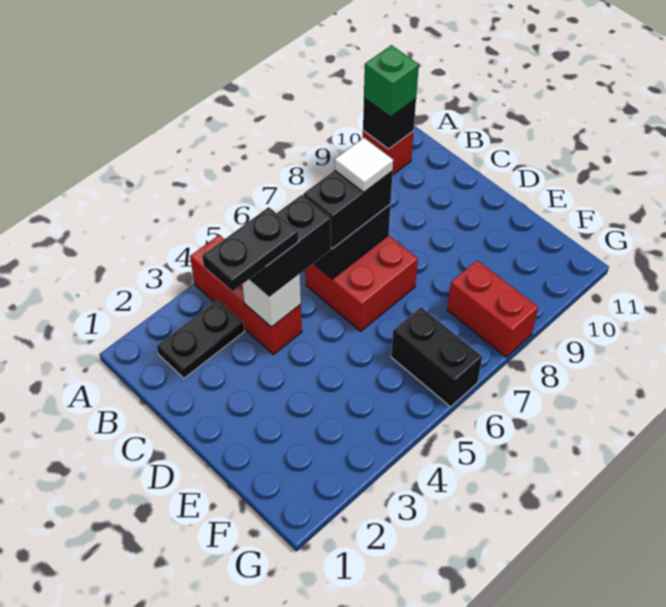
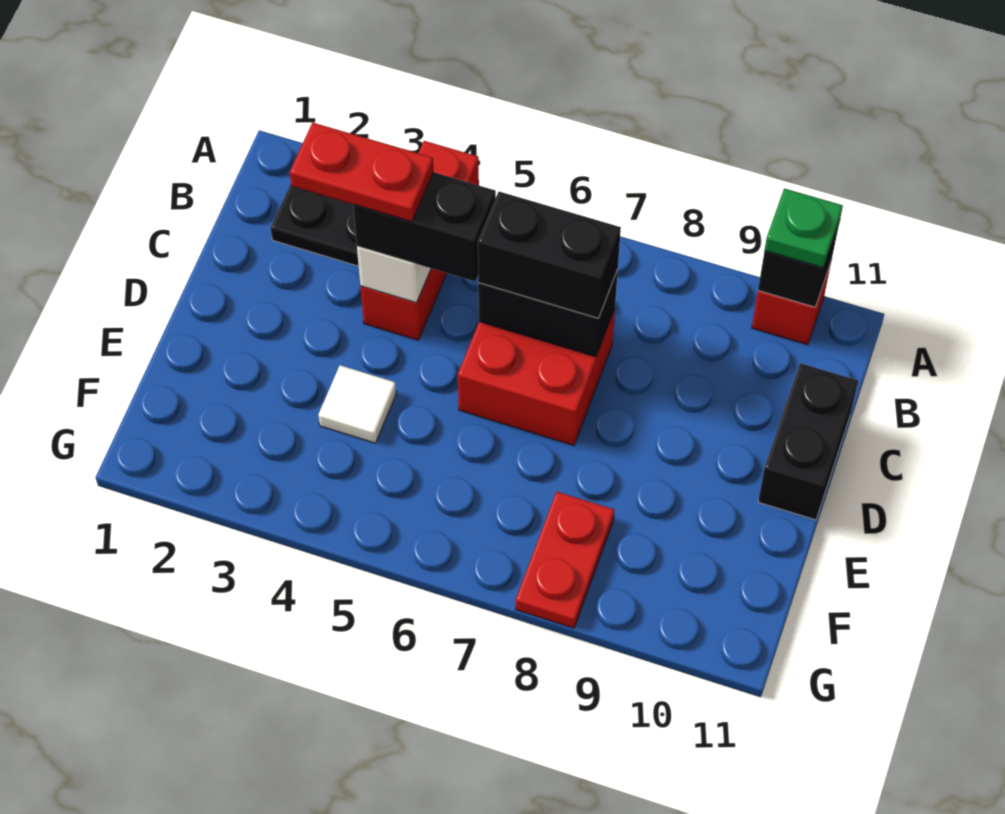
green 1x1 brick [364,45,419,117] -> green 1x1 plate [765,188,843,268]
black 1x2 plate [202,207,299,291] -> red 1x2 plate [290,122,434,222]
white 1x1 tile [335,138,393,192] -> white 1x1 tile moved to [318,365,396,443]
black 1x2 brick [391,307,482,407] -> black 1x2 brick moved to [758,363,858,520]
red 1x2 brick [447,260,538,357] -> red 1x2 plate [516,492,614,628]

